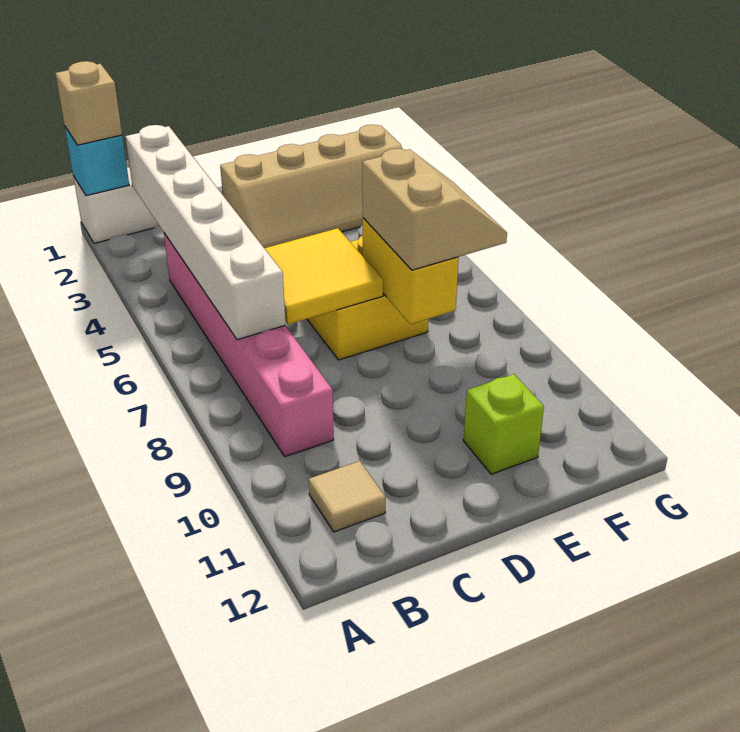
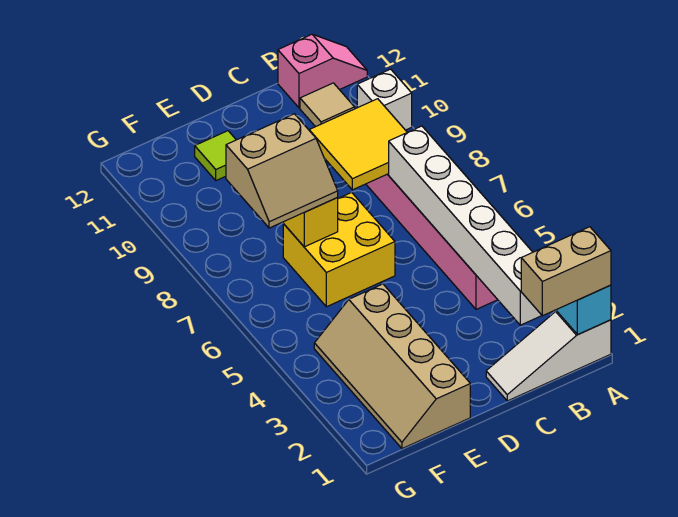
tan 1x1 brick [56,61,122,145] -> tan 1x2 brick [521,227,611,316]
none -> white 1x1 brick [357,69,412,130]
none -> pink 1x2 slope [278,34,367,108]
yellow 2x2 tile [264,228,383,324] -> yellow 2x2 tile moved to [309,99,407,190]
tan 2x4 slope [220,125,402,248] -> tan 2x4 slope turned to [314,284,470,449]
tan 2x2 slope [362,149,507,270] -> tan 2x2 slope turned to [226,114,338,228]
lime 1x1 brick [463,374,544,474] -> lime 1x1 tile [195,131,236,181]

